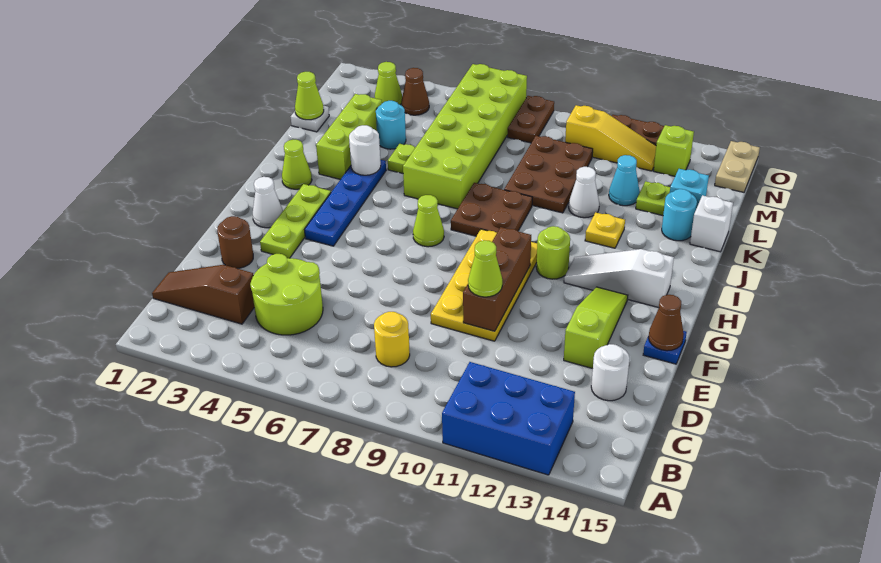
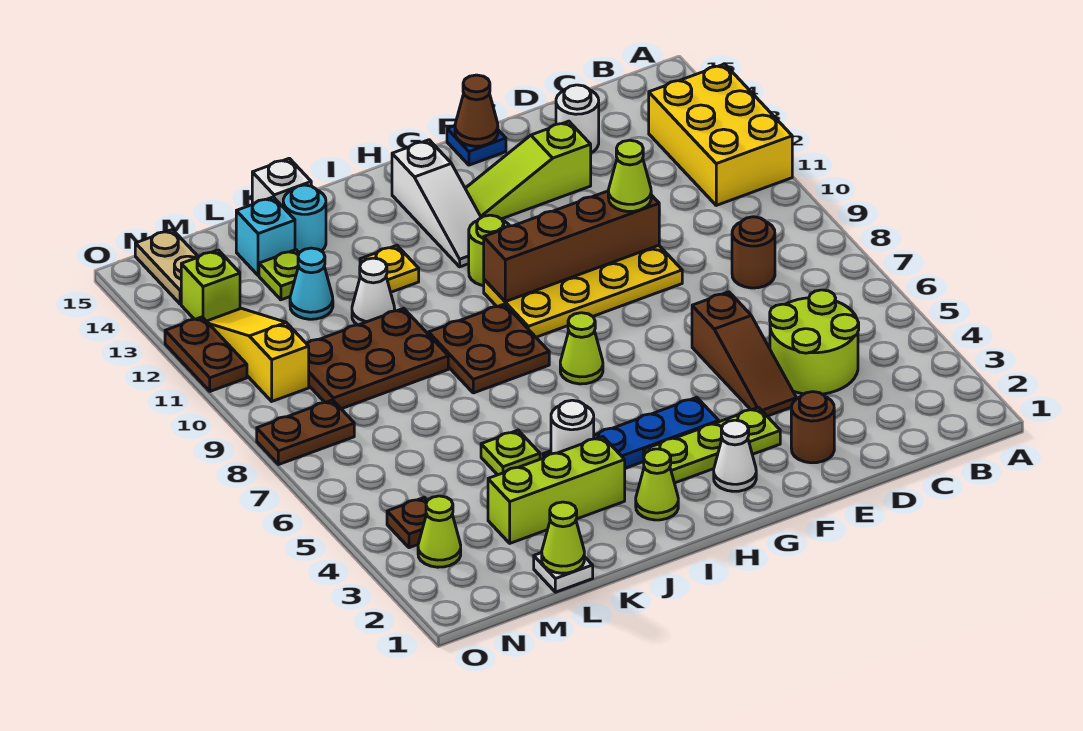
blue 2x3 brick [442,362,575,475] -> yellow 2x3 brick [649,64,792,205]
brown 1x3 slope [152,265,254,324] -> brown 1x3 slope moved to [692,292,797,416]
yellow 1x1 round brick [374,312,410,367] -> brown 1x1 round brick [732,217,775,288]
brown 1x3 brick [463,227,531,331] -> brown 1x4 brick [484,191,659,302]
lime 2x6 brick [403,64,527,209] -> none
cyan 1x1 round brick [376,101,406,149] -> none
brown 1x1 cone [401,68,429,115] -> brown 1x1 plate [387,498,427,548]
tan 1x2 plate [715,141,760,192] -> tan 1x2 plate turned to [135,230,198,304]

